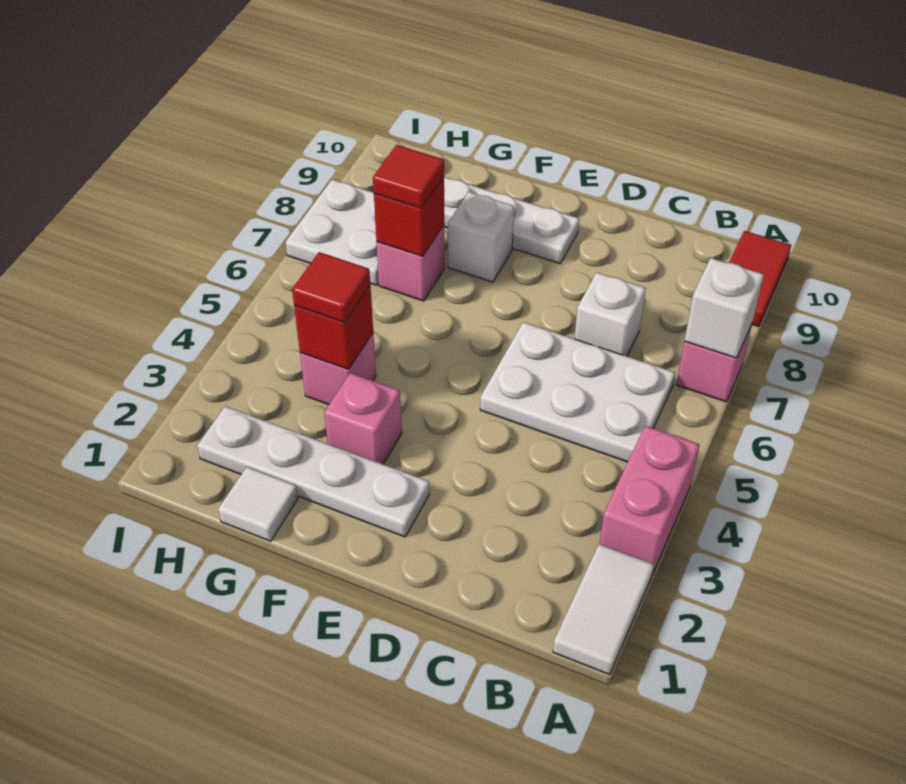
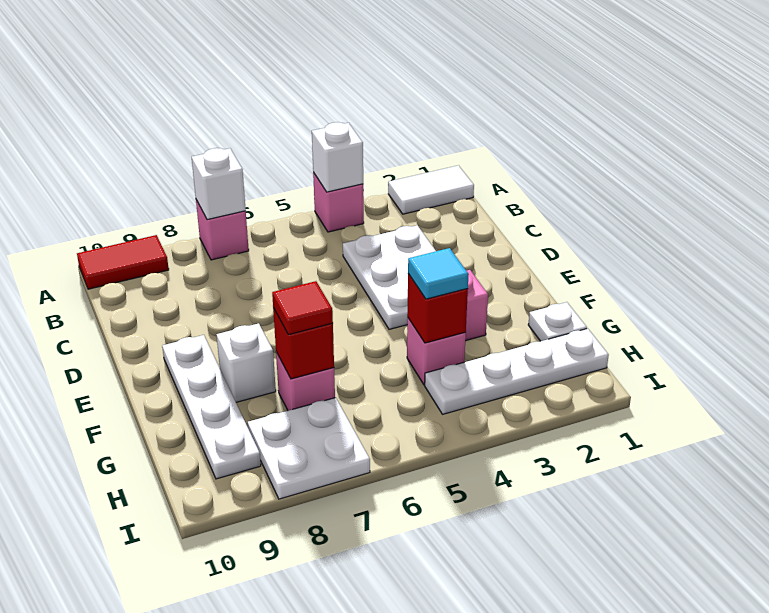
pink 1x2 brick [600,426,699,575] -> pink 1x1 brick [313,172,364,232]
white 2x3 plate [480,322,675,462] -> white 2x3 plate moved to [343,225,436,329]
white 1x1 brick [574,272,646,356] -> white 1x1 brick moved to [312,122,363,192]
white 1x4 plate [197,406,429,537] -> white 1x4 plate turned to [425,329,609,414]
white 1x1 tile [218,467,298,541] -> white 1x1 plate [528,302,587,341]
red 1x1 tile [292,252,370,322] -> cyan 1x1 tile [408,248,469,299]

